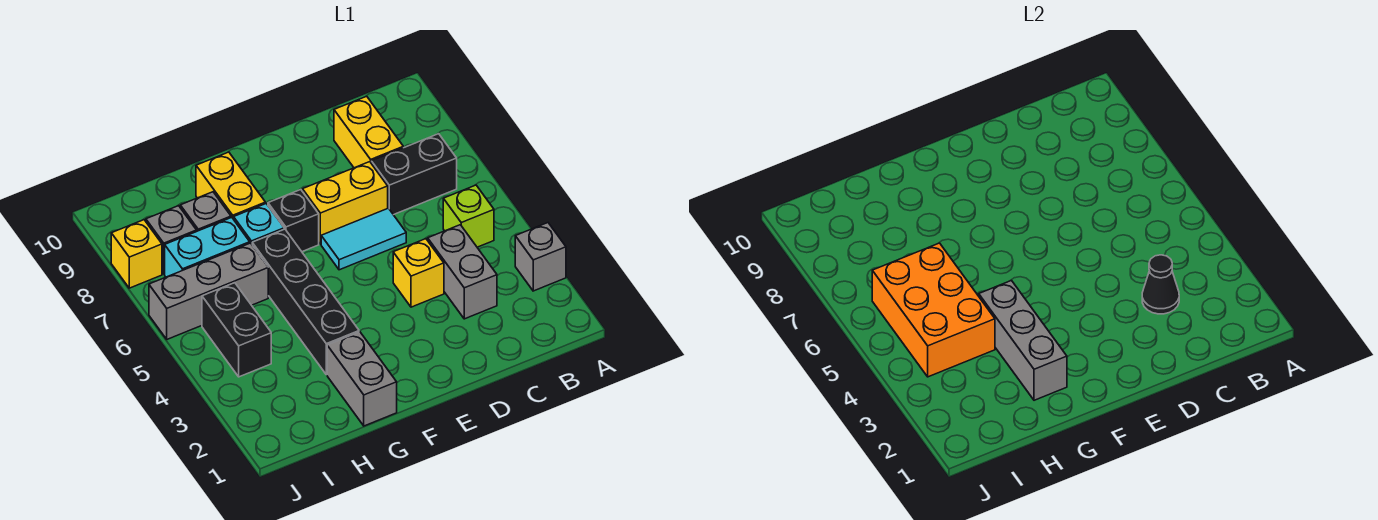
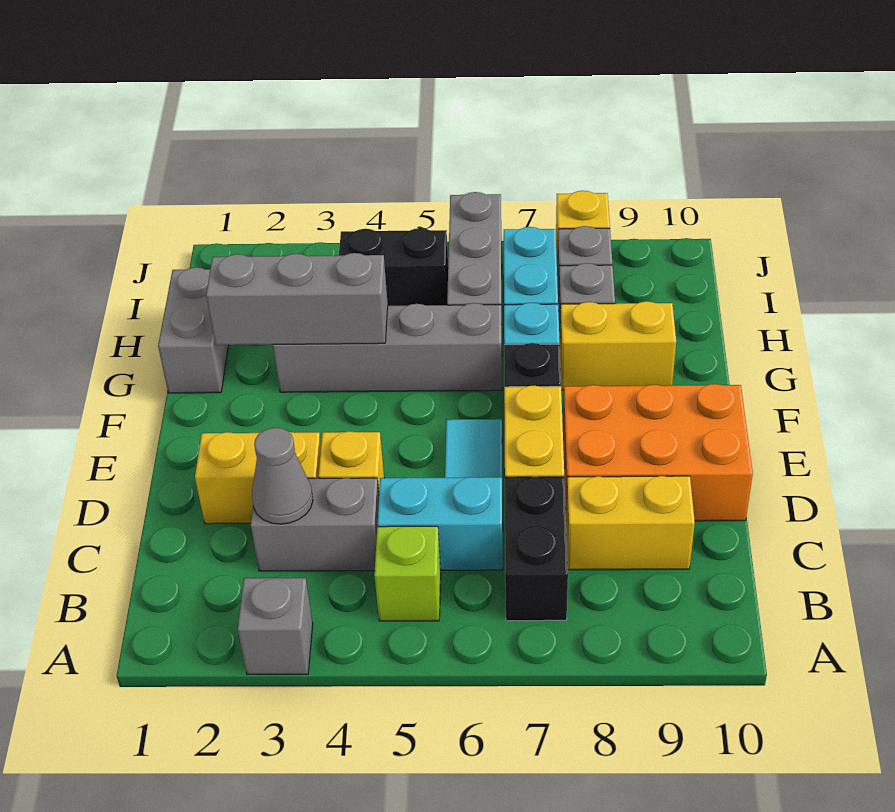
black 1x1 cone [1142,255,1179,314] -> grey 1x1 cone [252,428,313,524]
none -> cyan 1x2 brick [377,477,503,570]
none -> yellow 1x2 brick [195,432,321,524]
grey 1x2 brick [327,332,397,426] -> grey 1x2 brick turned to [158,267,228,393]
black 1x4 brick [252,229,359,375] -> grey 1x4 brick [273,303,502,392]
orange 2x3 brick [872,243,995,377] -> orange 2x3 brick moved to [563,384,753,521]

